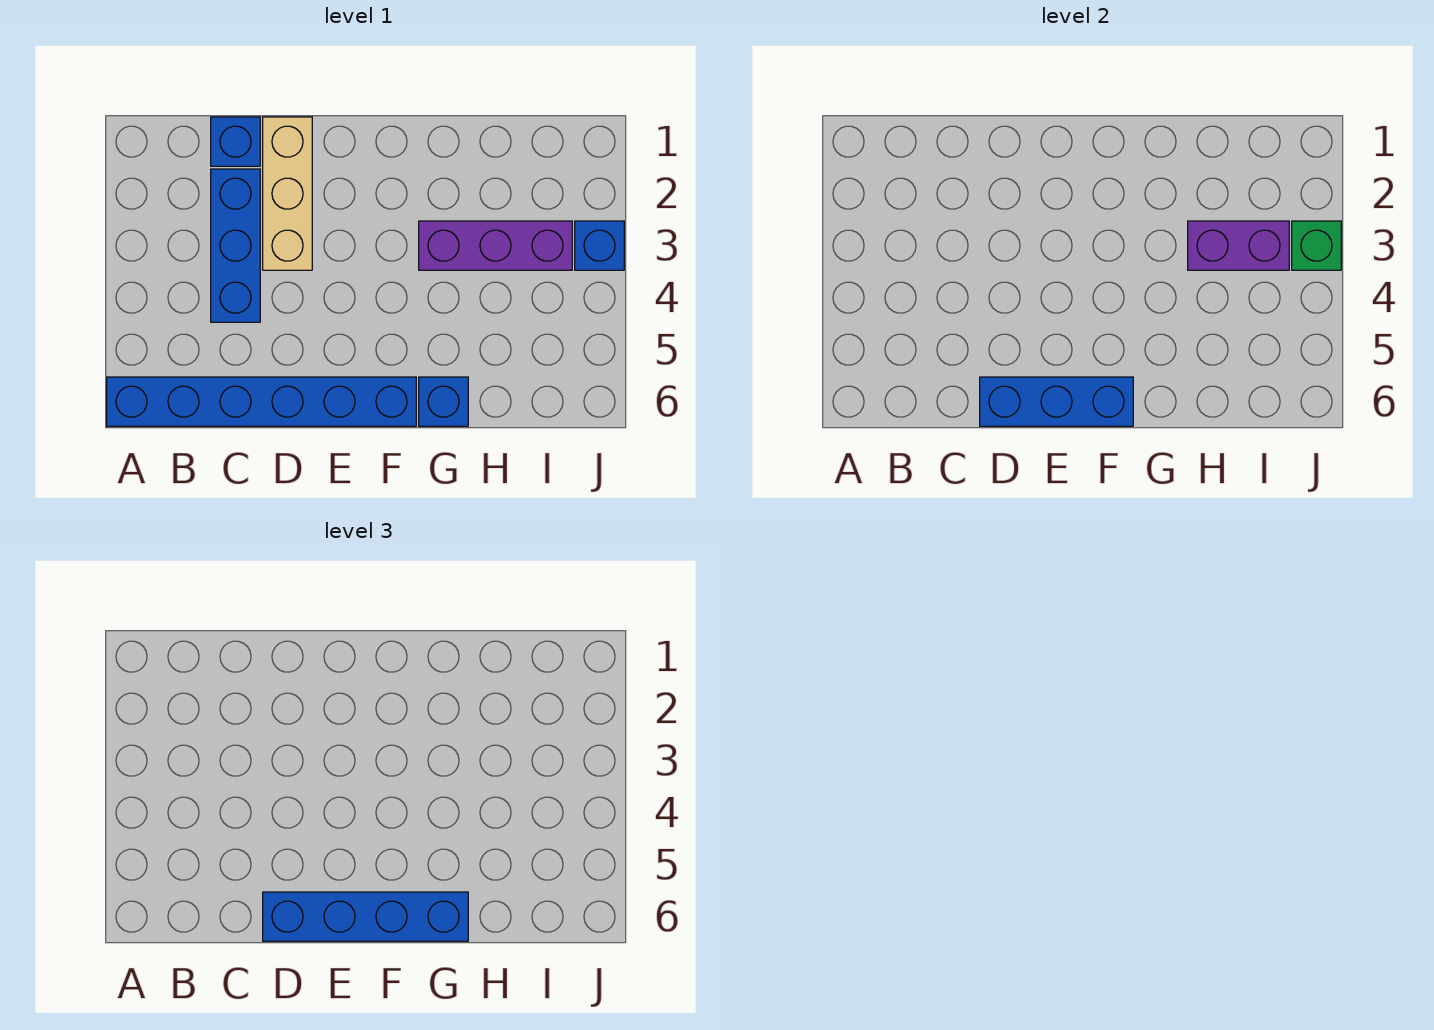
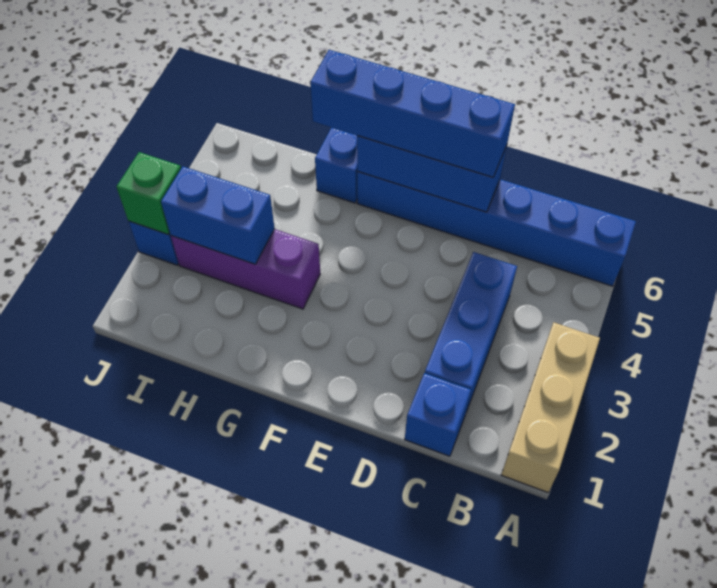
tan 1x3 brick [263,117,312,270] -> tan 1x3 brick moved to [501,322,600,492]
purple 1x2 brick [1188,221,1289,270] -> blue 1x2 brick [161,167,275,264]

